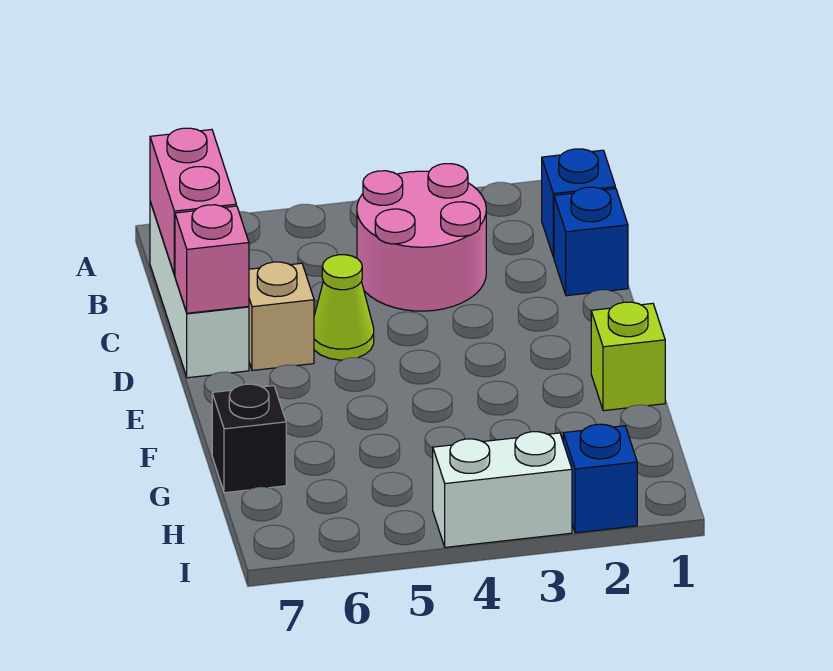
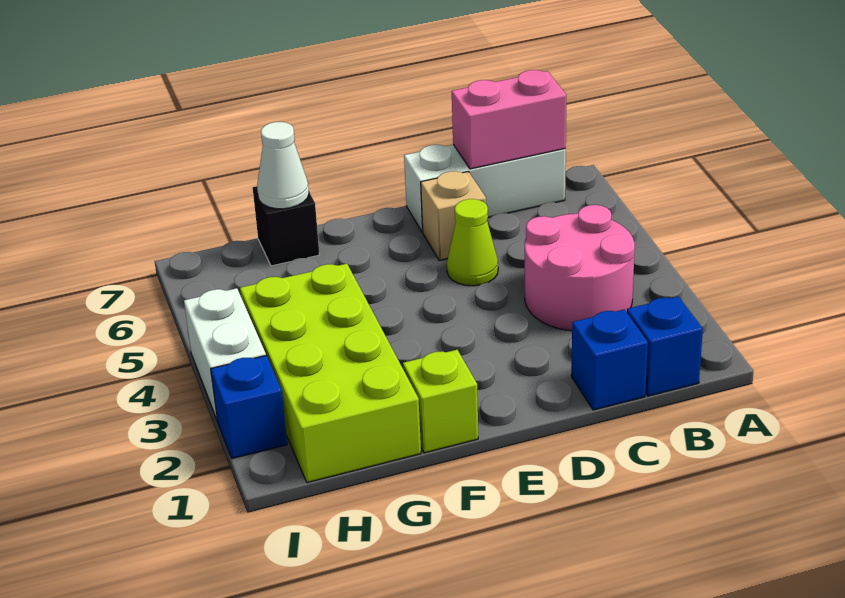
pink 1x1 brick [175,205,249,313] -> none
none -> lime 2x4 brick [240,264,421,483]
none -> white 1x1 cone [257,122,309,209]

